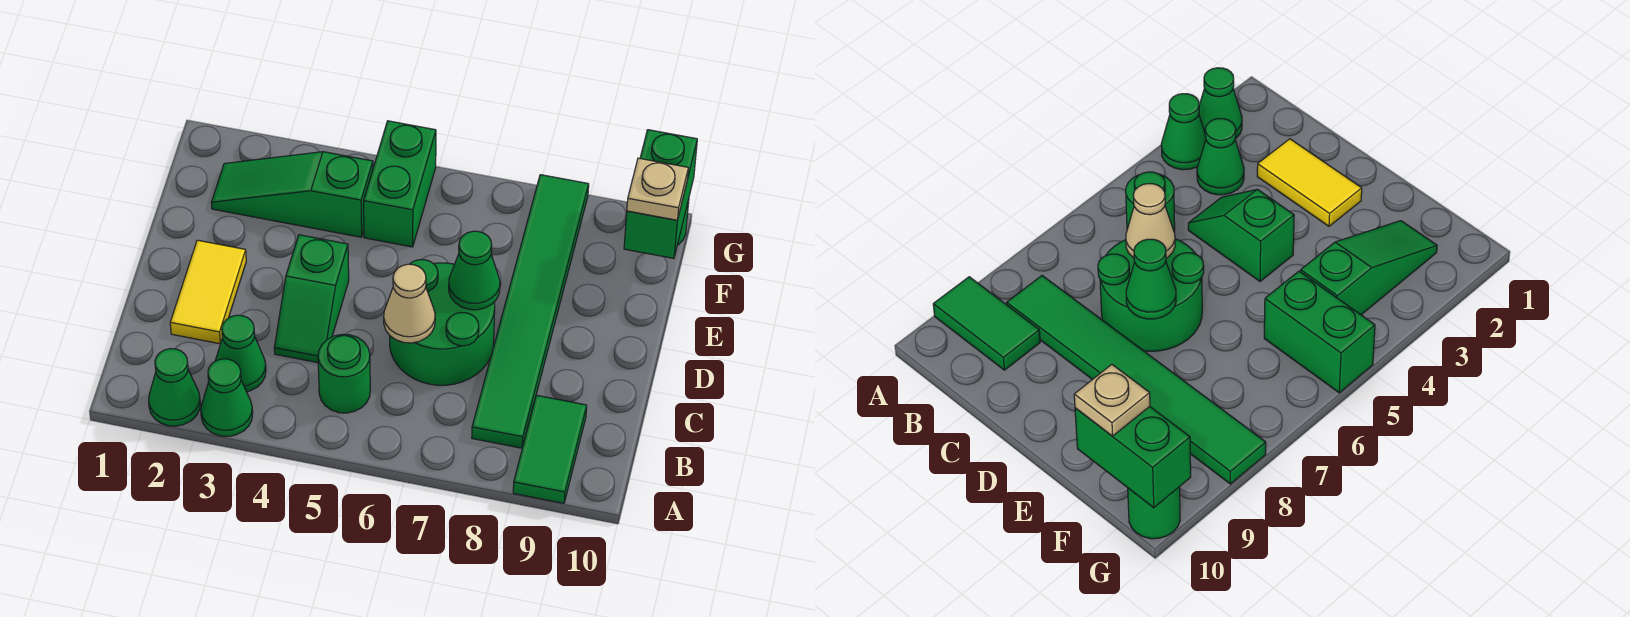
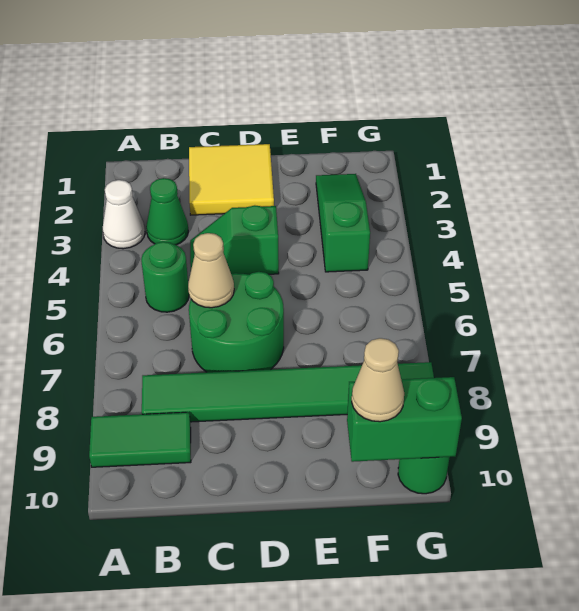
green 1x1 cone [149,349,200,426] -> none
green 1x1 cone [201,359,253,436] -> white 1x1 cone [103,180,145,249]
yellow 1x2 tile [170,240,246,344] -> yellow 2x2 tile [189,144,274,215]
green 1x1 cone [449,231,500,310] -> none
green 1x2 brick [364,121,436,247] -> none
tan 1x1 plate [627,158,688,220] -> tan 1x1 cone [352,338,404,422]

